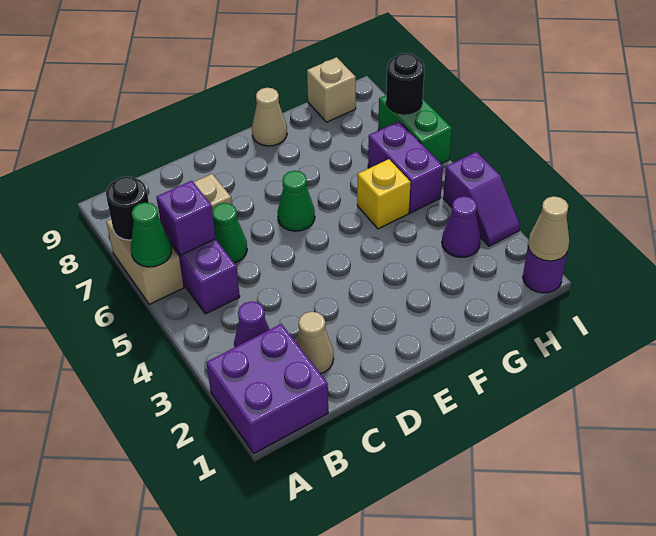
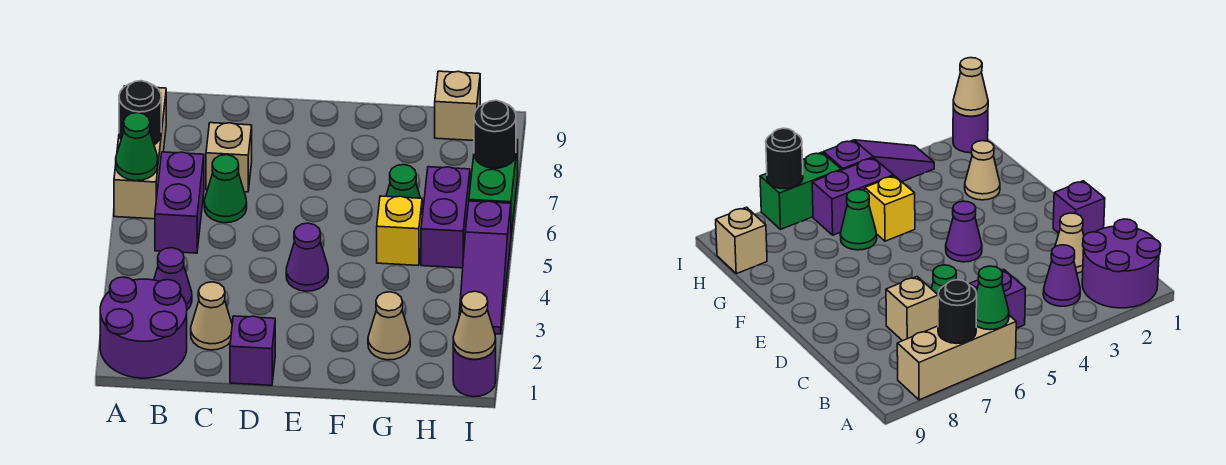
purple 2x2 brick [206,324,328,453] -> purple 2x2 round brick [100,277,187,378]
tan 1x2 brick [107,220,184,304] -> tan 1x3 brick [114,86,166,219]
purple 1x1 brick [156,181,216,255] -> purple 1x1 brick moved to [230,316,275,385]
green 1x1 cone [277,171,315,231] -> green 1x1 cone moved to [386,165,423,215]
tan 1x1 cone [252,88,287,146] -> tan 1x1 cone moved to [368,292,410,360]
purple 1x1 cone [442,196,480,257] -> purple 1x1 cone moved to [286,223,328,291]
purple 1x2 slope [443,152,520,246] -> purple 1x3 slope [459,201,511,334]

